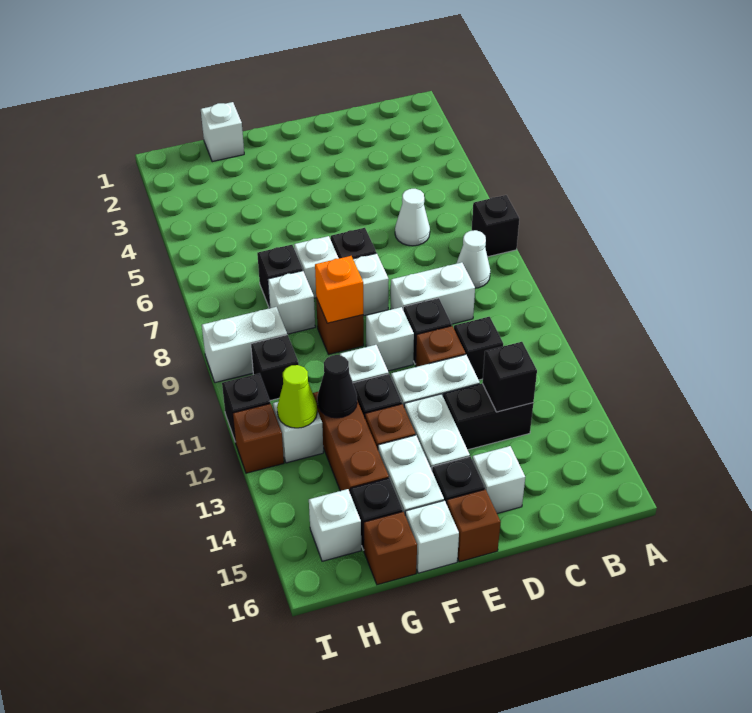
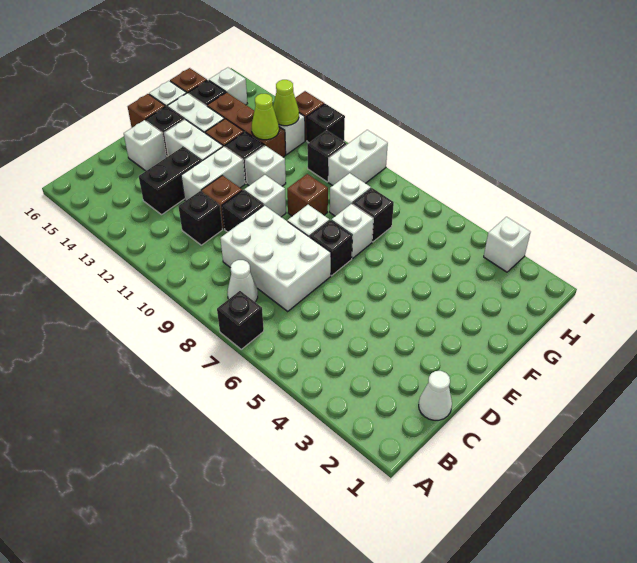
white 1x1 cone [395,189,430,246] -> white 1x1 cone moved to [419,371,452,420]
white 1x2 brick [390,262,475,324] -> white 2x3 brick [220,205,331,311]
black 1x1 brick [482,342,537,412] -> none
orange 1x1 brick [315,256,363,323] -> none
white 1x1 brick [201,102,244,162] -> white 1x1 brick moved to [484,217,530,272]
black 1x1 cone [317,355,357,418] -> lime 1x1 cone [252,94,279,140]

